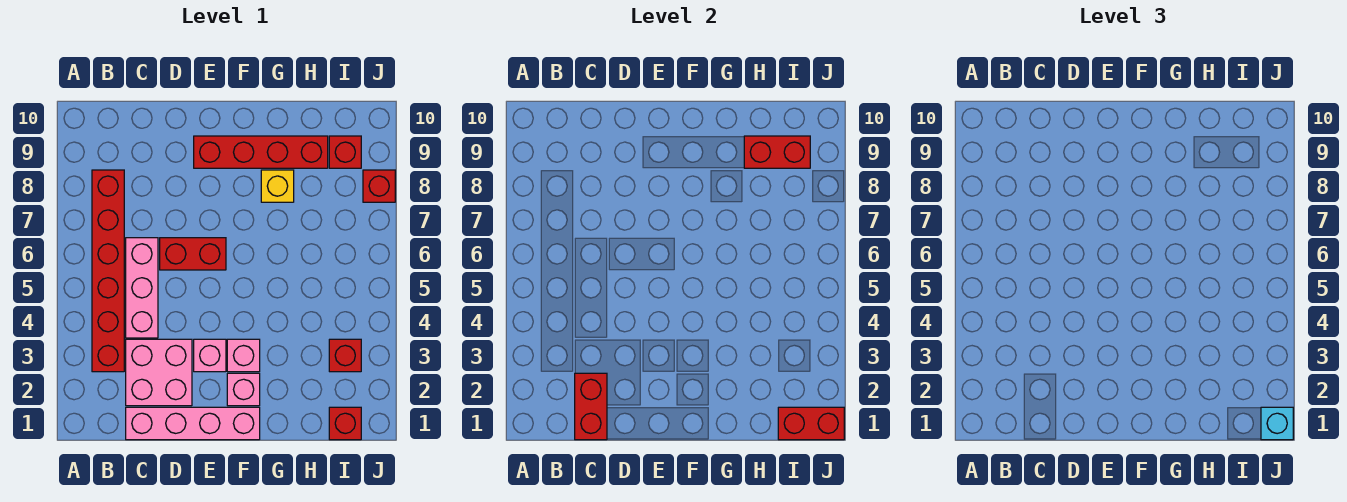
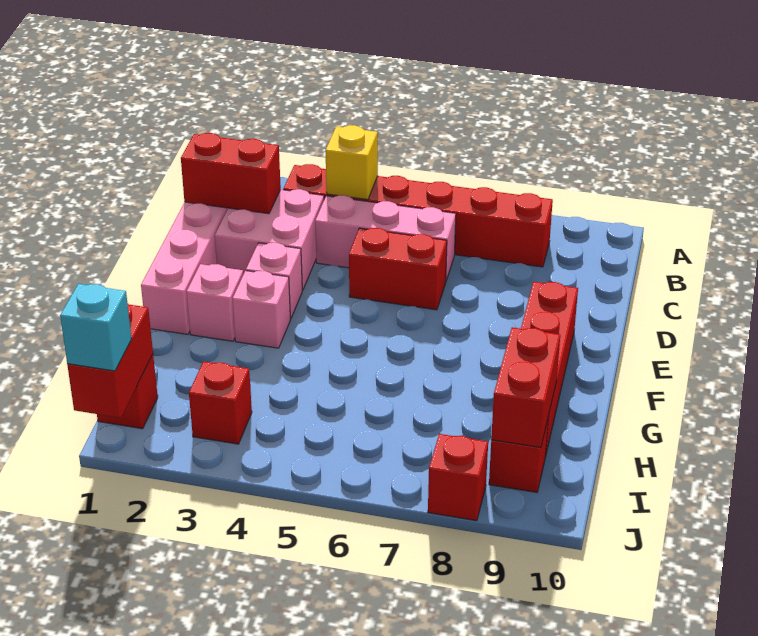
red 1x2 brick [160,238,226,270] -> red 1x2 brick turned to [349,228,447,310]
yellow 1x1 brick [261,170,294,202] -> yellow 1x1 brick moved to [326,125,378,200]

